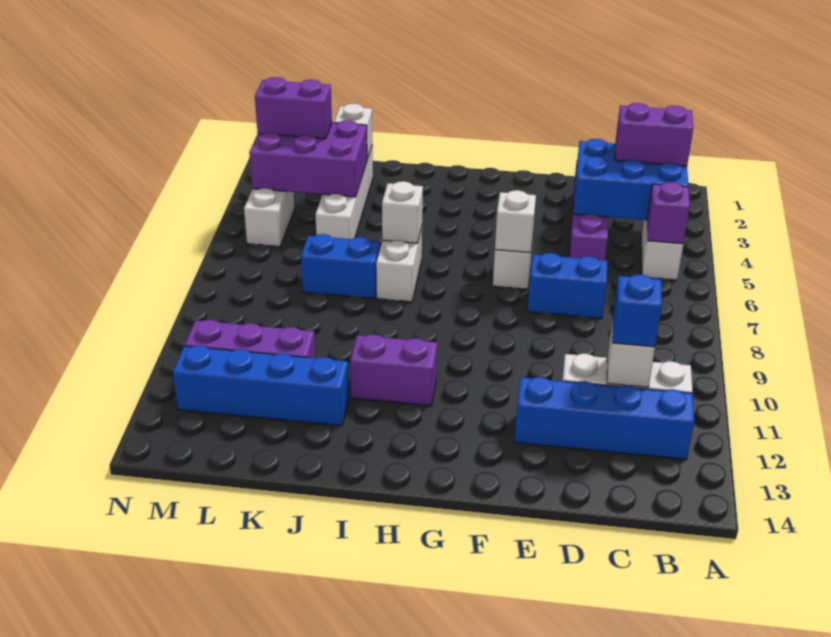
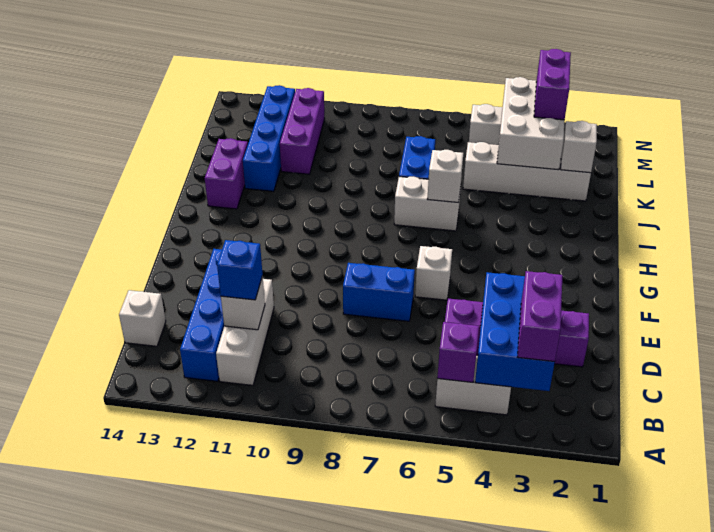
blue 1x2 brick [528,253,607,318] -> blue 1x2 brick turned to [343,263,415,321]
white 1x1 brick [495,190,536,253] -> white 1x1 brick moved to [119,290,166,346]
purple 1x2 brick [350,334,437,406] -> purple 1x2 brick moved to [205,138,248,209]
purple 2x3 brick [249,120,367,197] -> white 2x3 brick [497,77,564,170]

